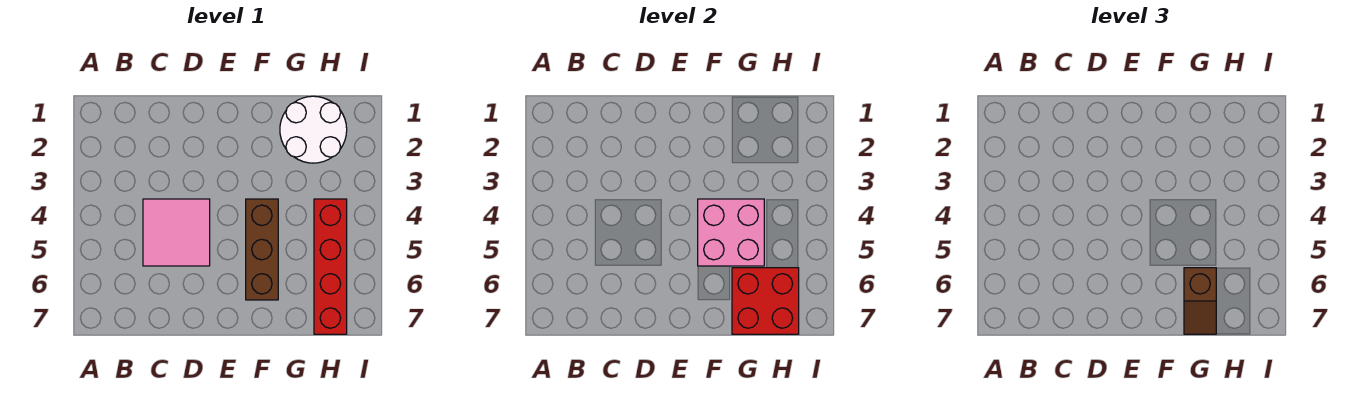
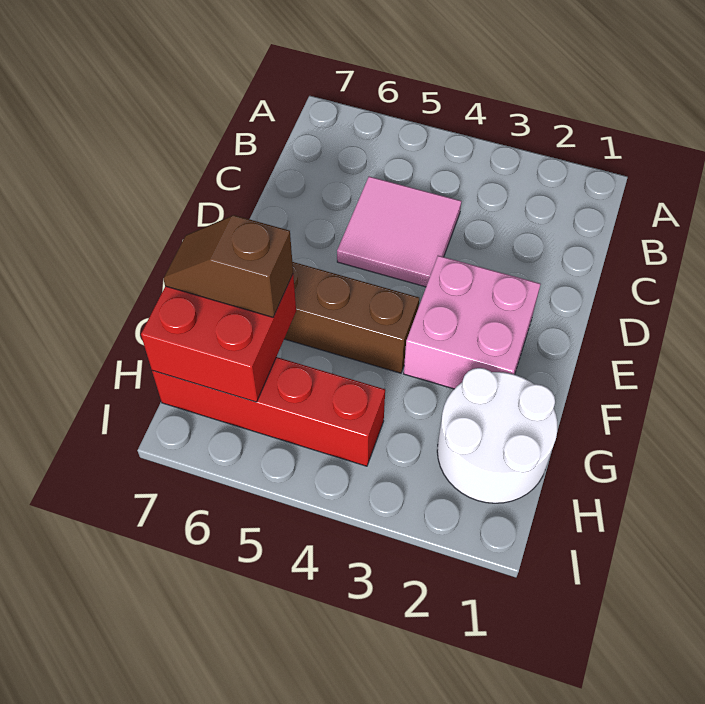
pink 2x2 brick [698,199,764,266] -> pink 2x2 brick moved to [404,256,541,389]

